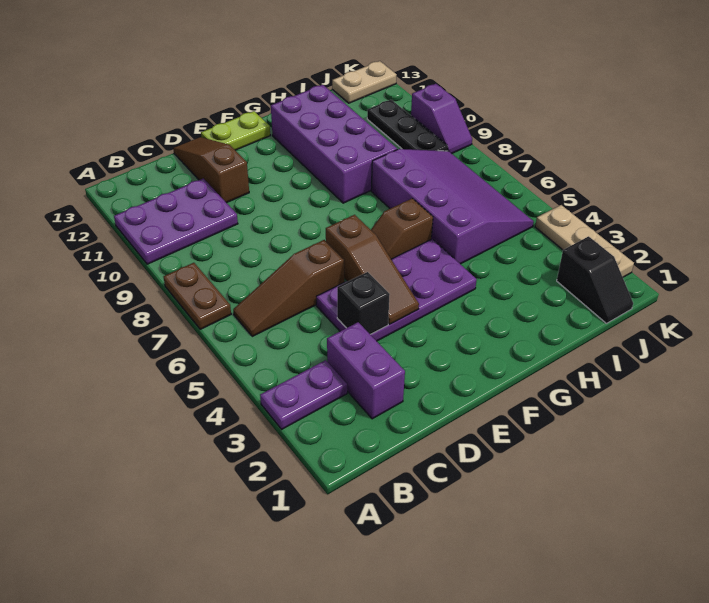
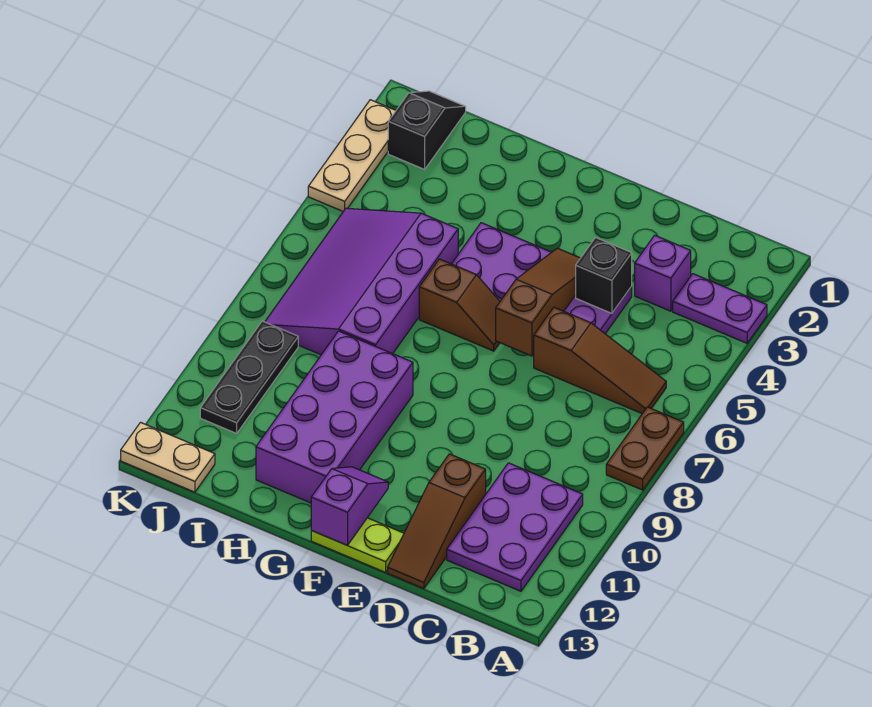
purple 2x3 plate [114,178,238,264] -> purple 2x3 plate turned to [447,463,583,591]
purple 1x2 brick [327,322,405,419] -> purple 1x1 brick [635,235,691,311]
purple 1x2 slope [411,84,472,154] -> purple 1x2 slope moved to [311,467,388,545]

